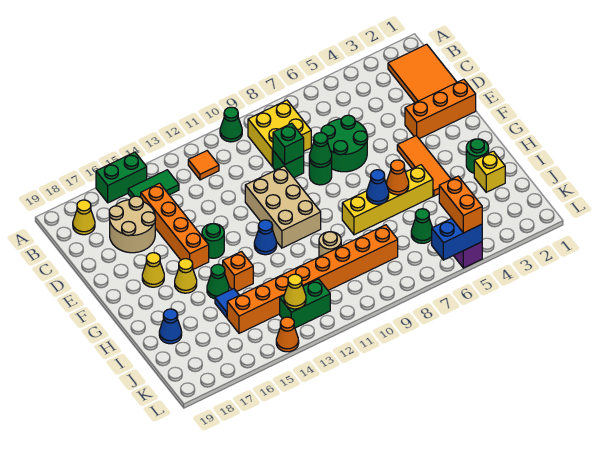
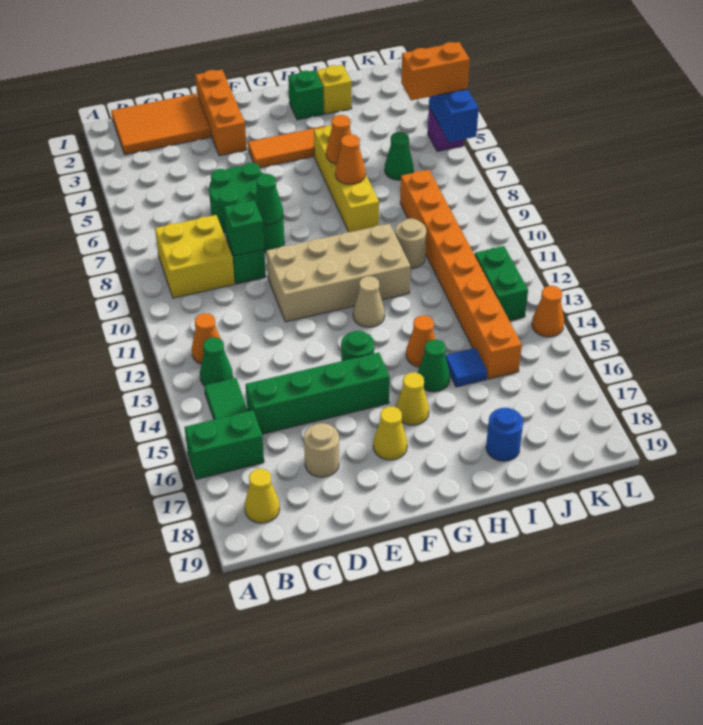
green 1x1 cone [220,107,242,142] -> green 1x1 cone moved to [200,337,233,385]
green 1x2 brick [96,152,147,203] -> green 1x2 brick turned to [185,410,264,479]
orange 1x1 tile [188,151,219,180] -> orange 1x1 cone [192,313,221,364]
orange 1x4 brick [141,183,209,269] -> green 1x4 brick [246,352,390,434]
tan 2x2 round brick [109,196,156,253] -> tan 1x1 round brick [304,423,339,477]
tan 2x3 brick [245,166,321,248] -> tan 2x4 brick [266,224,410,322]
blue 1x1 cone [254,220,277,255] -> tan 1x1 cone [353,276,385,327]
green 1x1 round brick [466,139,489,173] -> green 1x1 brick [288,70,324,120]
blue 1x1 cone [367,170,389,204] -> orange 1x1 cone [335,134,365,184]
orange 1x1 brick [223,252,253,292] -> orange 1x1 cone [406,315,436,367]
blue 1x1 cone [159,309,182,344] -> blue 1x1 round brick [486,408,523,461]
yellow 1x1 cone [284,274,306,309] -> none

